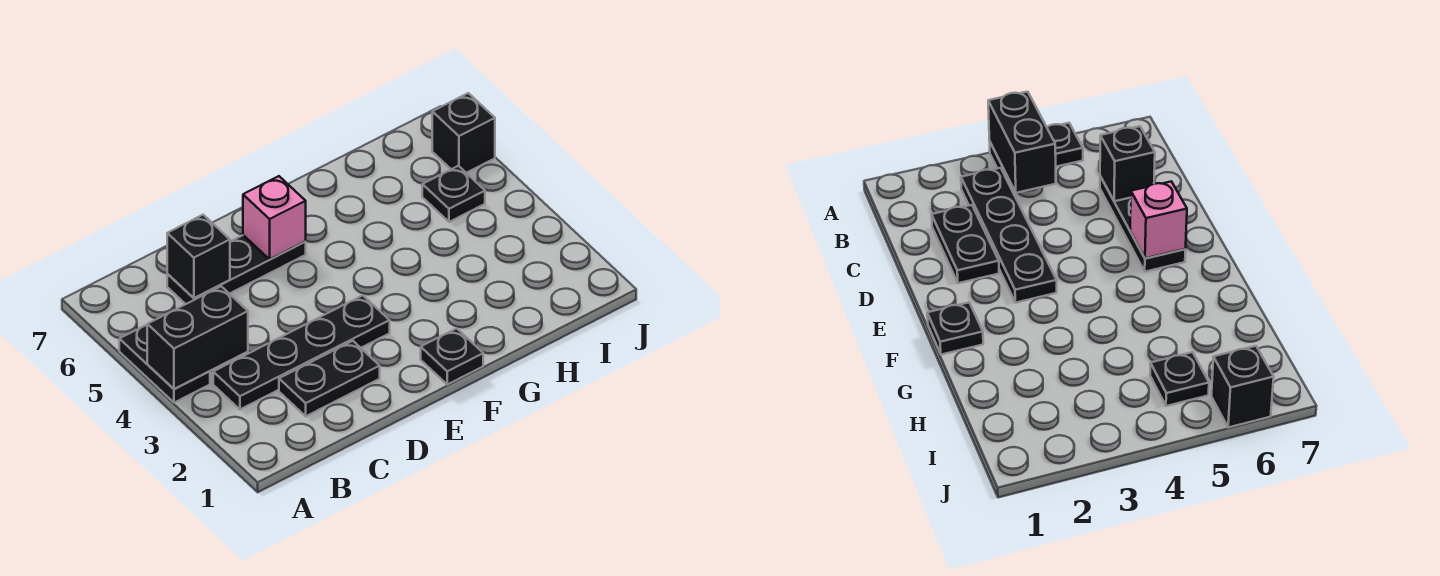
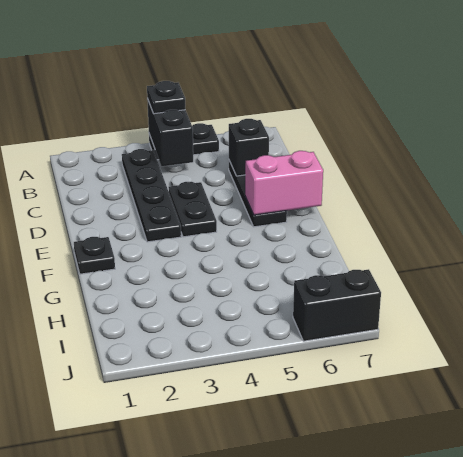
black 1x2 plate [279,341,380,416] -> black 1x2 plate moved to [169,182,217,237]
pink 1x1 brick [243,176,306,259] -> pink 1x2 brick [245,151,323,215]
black 1x1 plate [422,166,485,222] -> black 1x1 plate moved to [147,81,185,114]
black 1x1 brick [432,93,495,173] -> black 1x2 brick [293,269,381,341]

